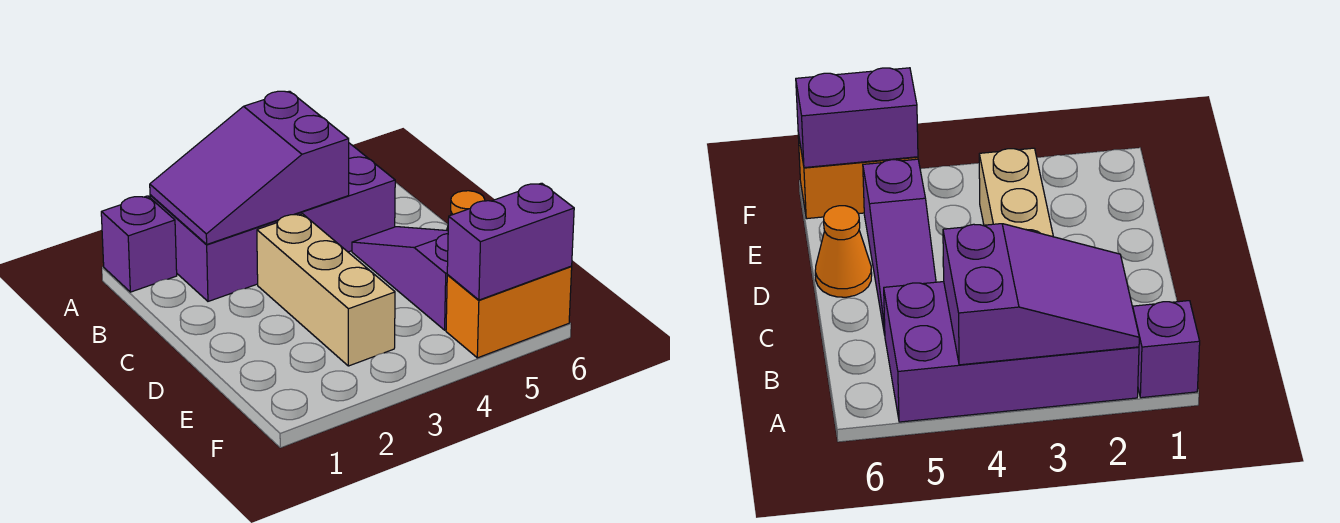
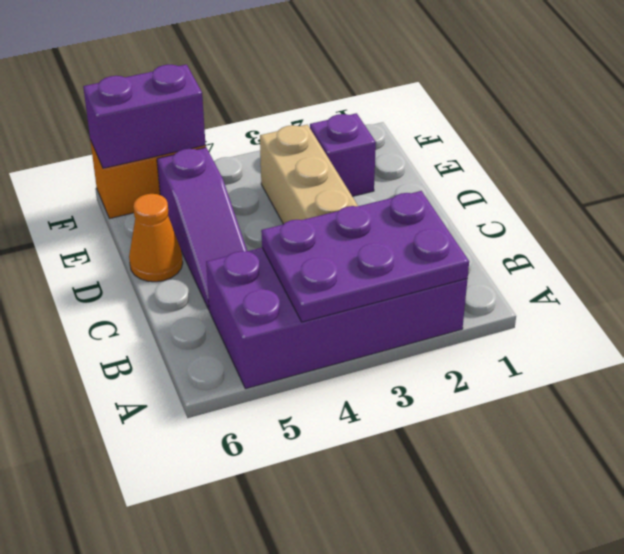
purple 1x1 brick [101,196,177,292] -> purple 1x1 brick moved to [310,113,376,196]
purple 2x3 slope [150,91,349,245] -> purple 2x3 plate [261,191,469,322]

